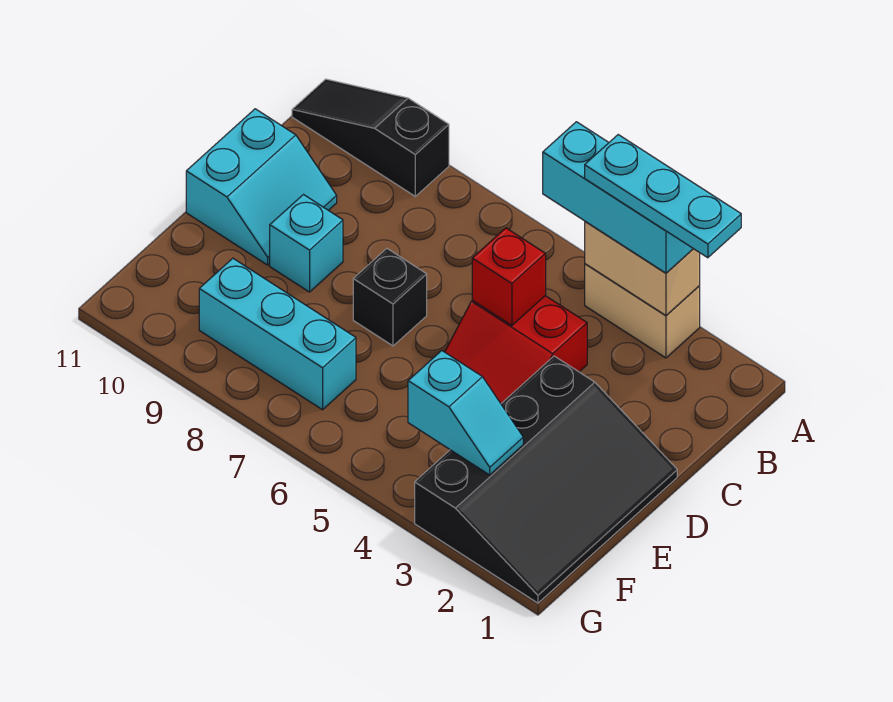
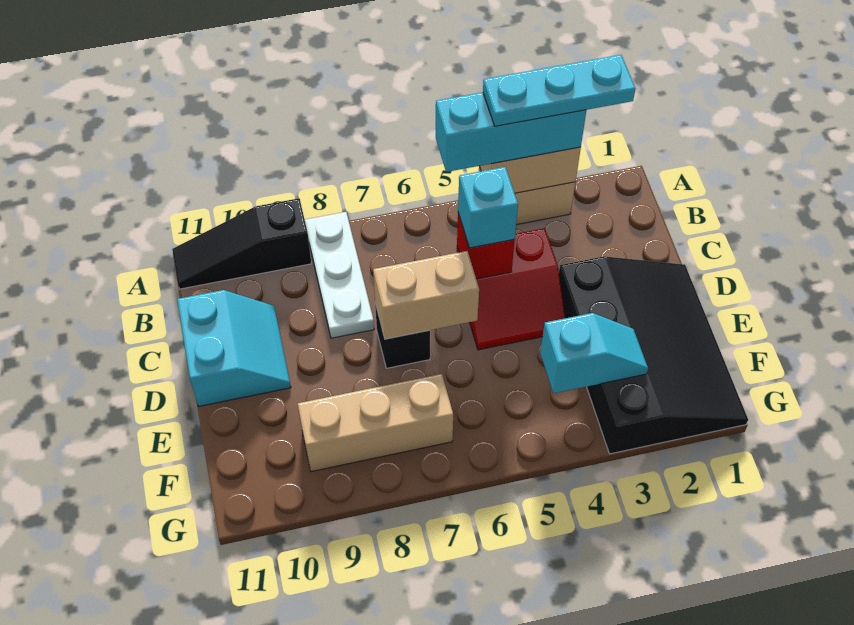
none -> white 1x3 plate [305,212,374,338]
none -> tan 1x2 brick [373,251,479,339]
cyan 1x1 brick [270,195,343,292] -> cyan 1x1 brick moved to [458,167,518,248]
cyan 1x3 brick [199,258,356,410] -> tan 1x3 brick [298,374,453,472]

